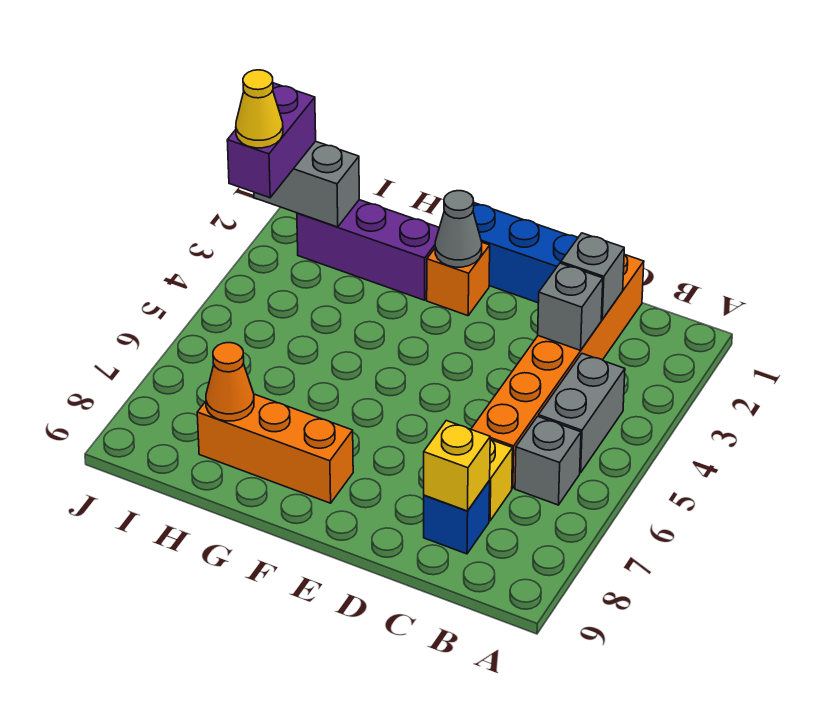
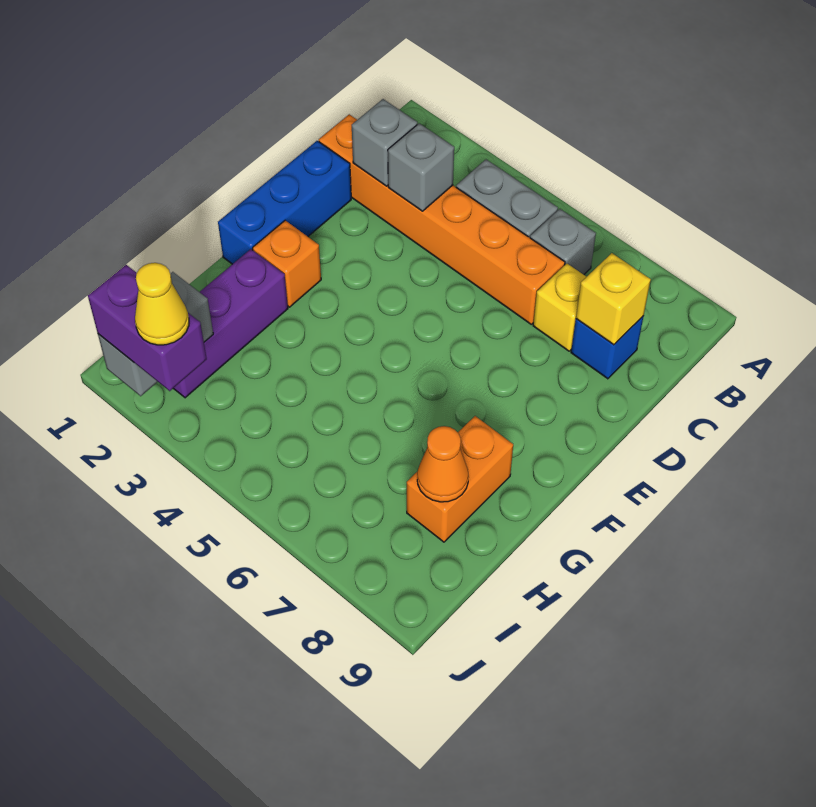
grey 1x1 cone [435,191,482,267] -> none
orange 1x3 brick [197,394,353,503] -> orange 1x2 brick [407,416,513,542]

